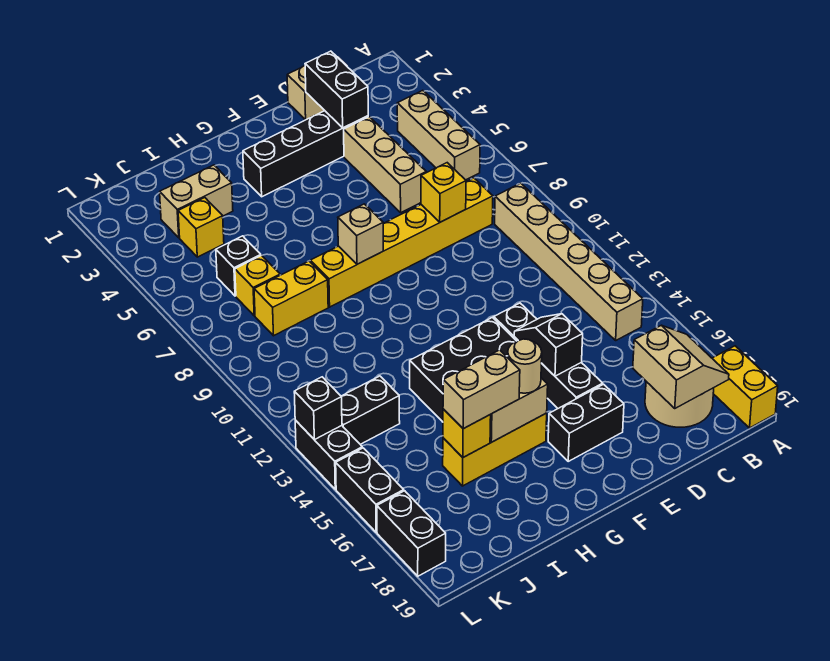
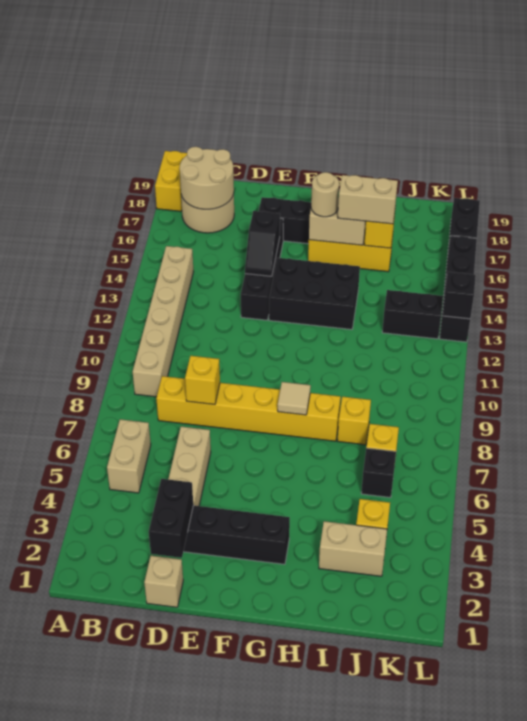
tan 1x3 brick [397,90,480,180] -> tan 1x2 brick [107,419,151,493]
tan 2x2 slope [633,325,729,408] -> tan 2x2 round brick [180,147,234,209]
tan 1x1 brick [338,204,384,264] -> tan 1x1 tile [278,382,311,415]
yellow 1x2 brick [254,261,328,336] -> yellow 1x1 brick [338,397,371,445]

